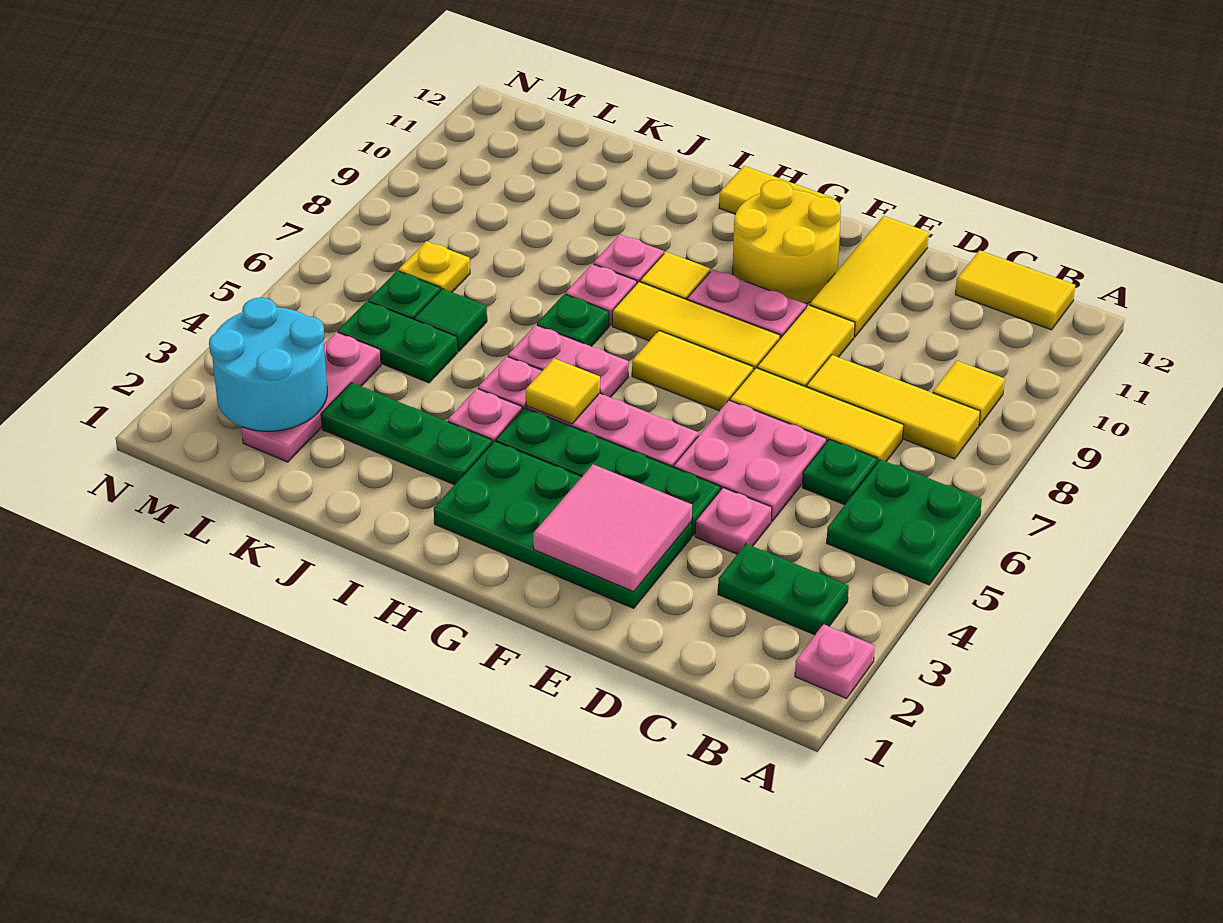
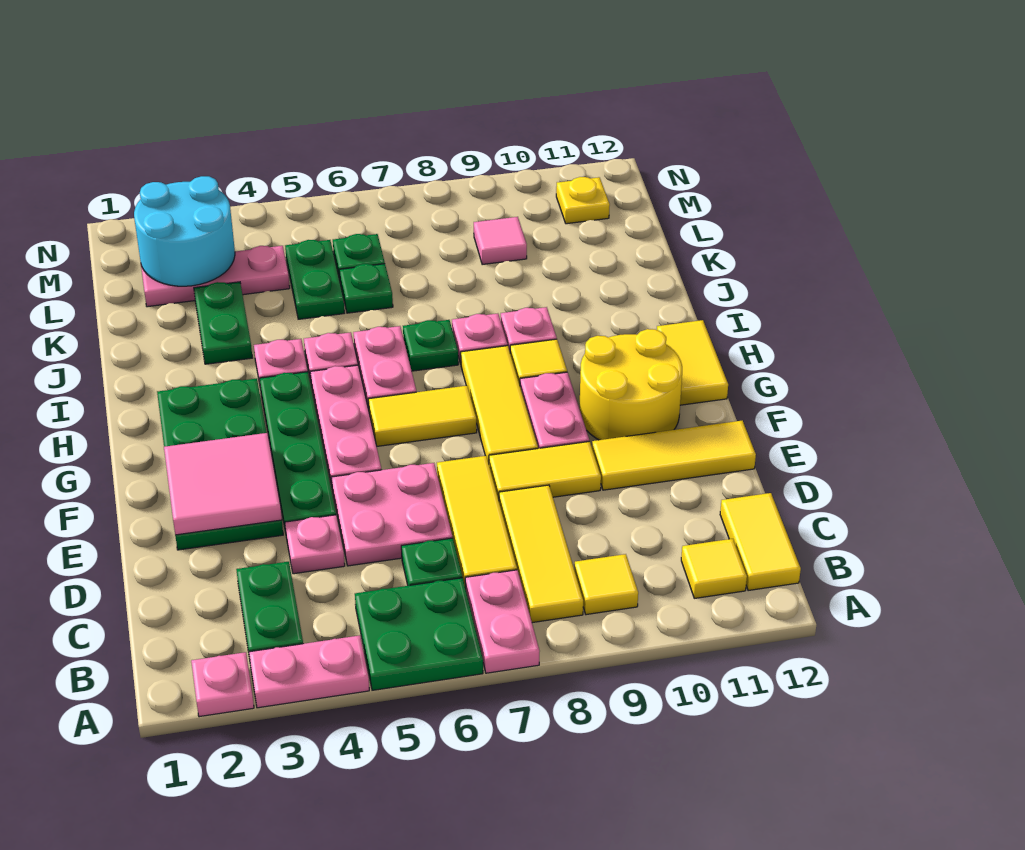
none -> pink 1x2 plate [249,635,369,708]
none -> pink 1x2 plate [465,570,540,673]
yellow 1x2 tile [632,331,753,411] -> yellow 1x2 tile turned to [368,386,477,446]
yellow 1x1 tile [526,359,600,424] -> yellow 1x1 tile moved to [681,539,747,598]
green 1x3 plate [321,383,492,485] -> green 1x2 plate [194,282,252,364]
green 1x1 tile [414,289,487,351] -> green 1x1 plate [339,264,393,313]
yellow 1x1 plate [398,241,470,292] -> yellow 1x1 plate moved to [556,177,610,224]
none -> pink 1x1 tile [474,217,527,265]

